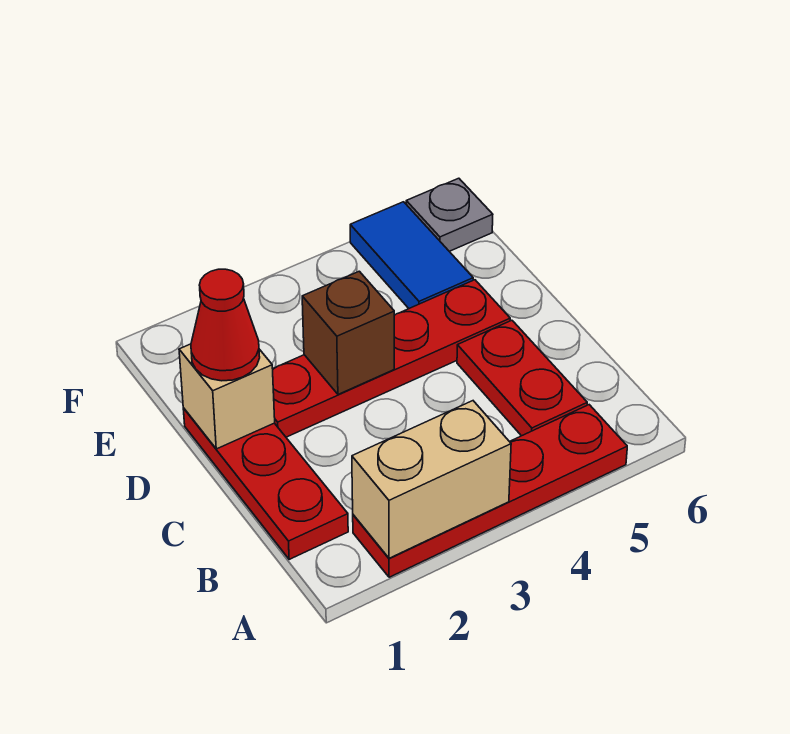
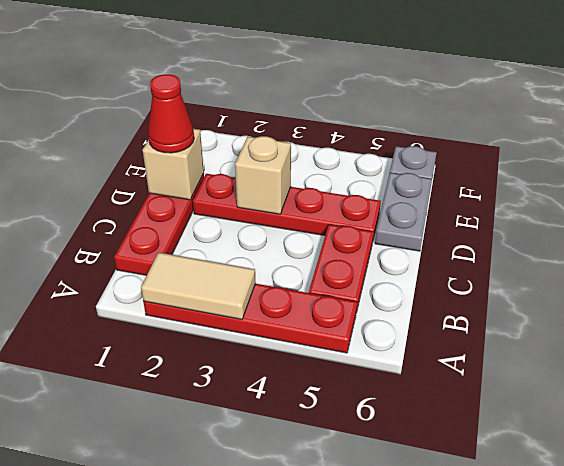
tan 1x2 brick [352,401,511,558] -> tan 1x2 tile [141,252,256,319]
brown 1x1 brick [302,271,394,394] -> tan 1x1 brick [235,136,291,214]
none -> grey 1x2 plate [375,173,432,251]
blue 1x2 tile [350,202,473,308] -> none

